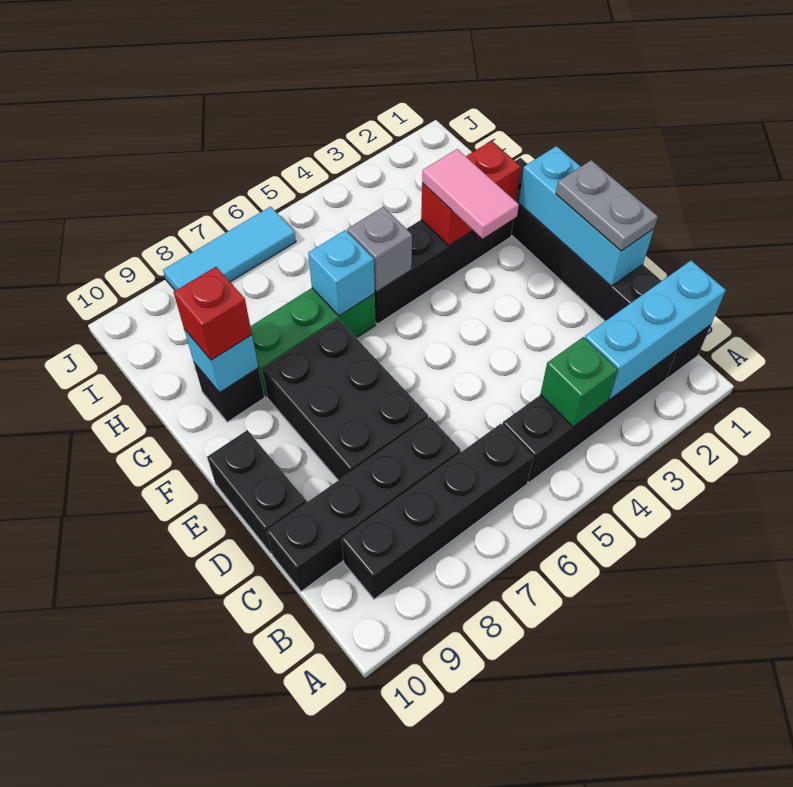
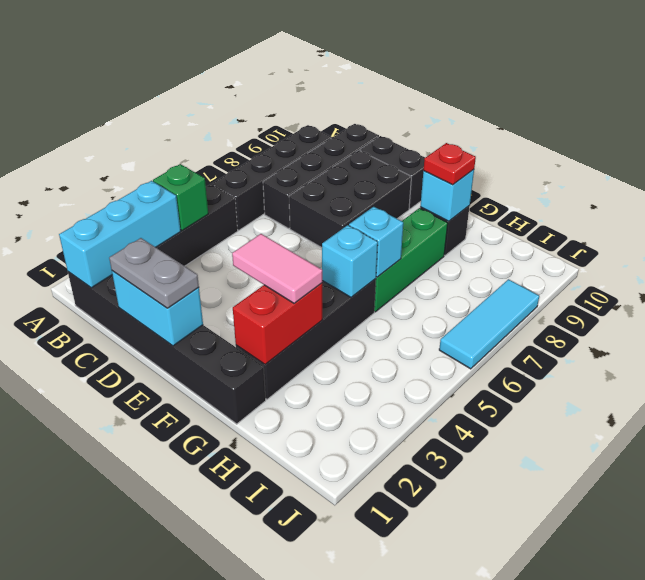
cyan 1x3 brick [519,146,654,286] -> cyan 1x2 brick [112,271,203,346]
black 2x3 brick [262,319,428,480] -> black 2x3 brick turned to [289,150,411,248]
grey 1x1 brick [347,207,412,292] -> cyan 1x1 brick [322,225,378,297]
red 1x1 brick [174,267,252,360] -> red 1x1 plate [423,143,476,185]

